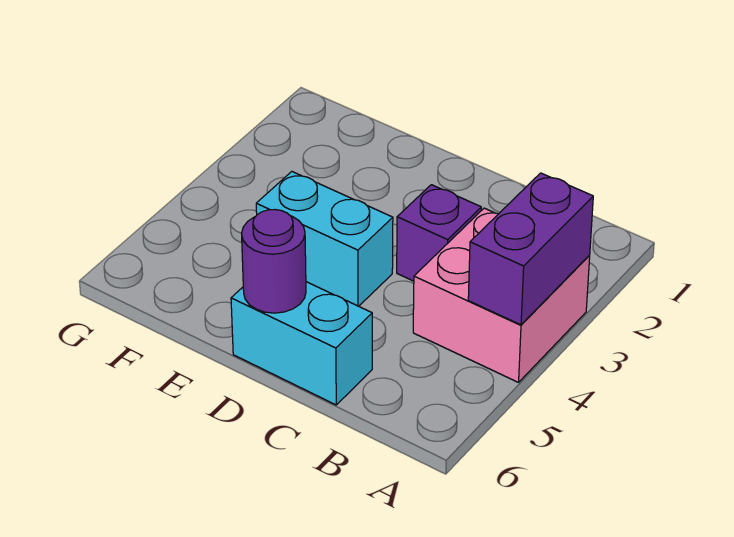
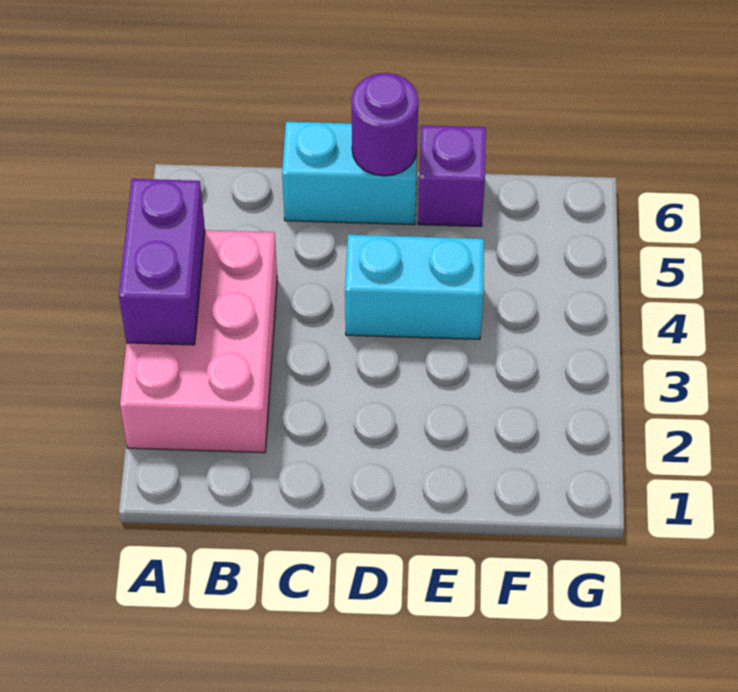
pink 2x2 brick [413,208,590,382] -> pink 2x3 brick [120,230,277,453]
purple 1x1 brick [397,185,481,281] -> purple 1x1 brick moved to [418,125,486,226]

